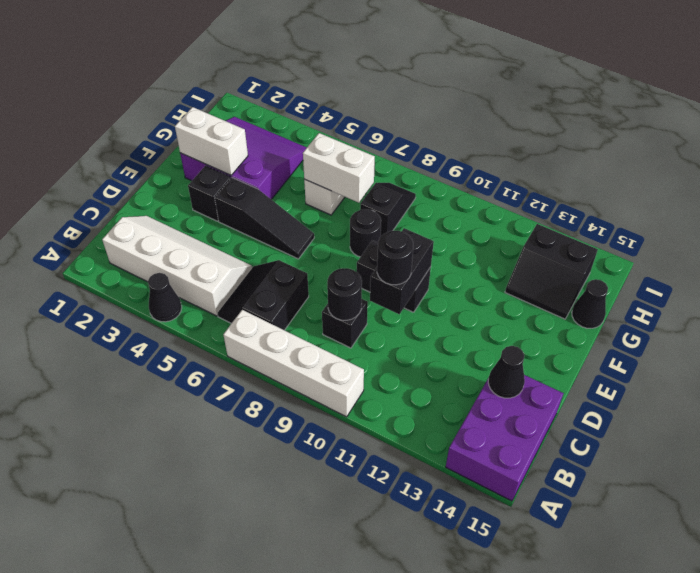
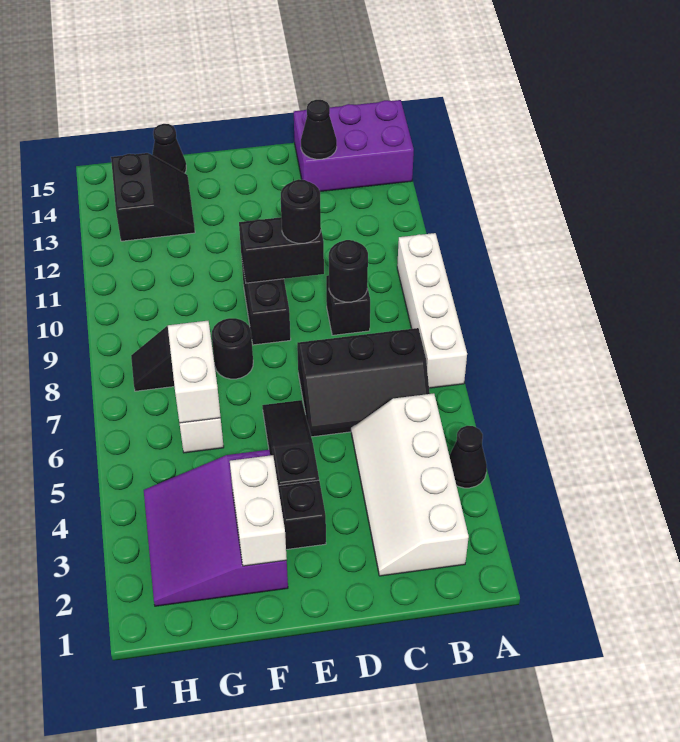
black 2x2 slope [218,260,309,330] -> black 2x3 slope [297,328,430,437]

